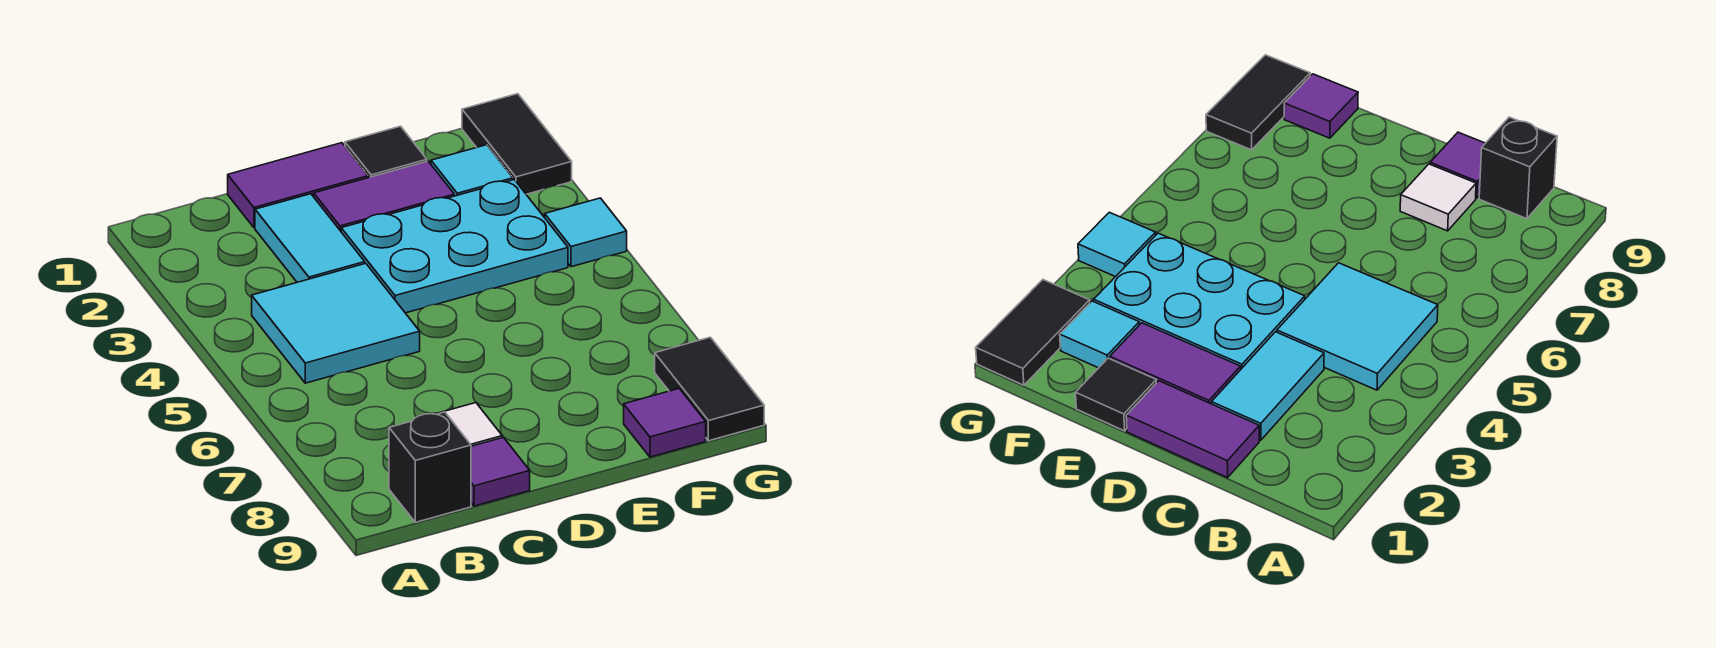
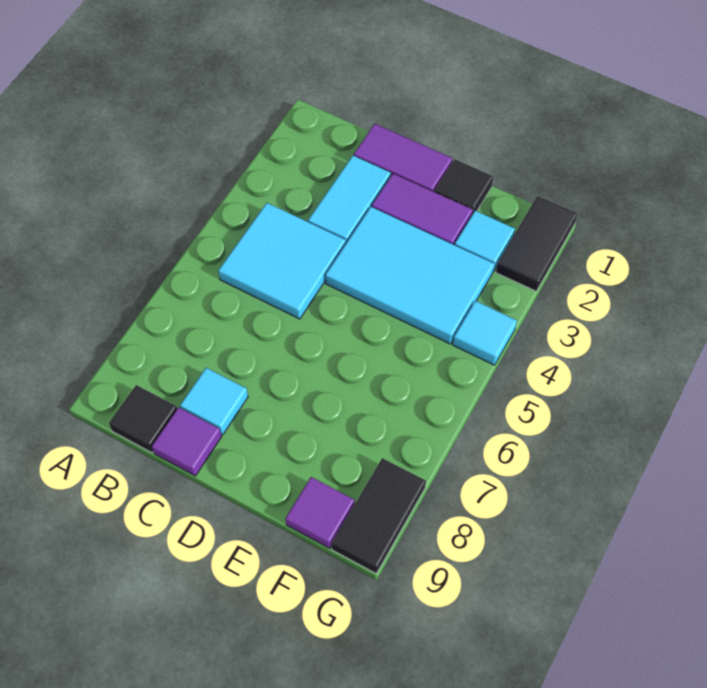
black 1x1 brick [389,412,471,522] -> black 1x1 tile [109,385,177,453]
white 1x1 tile [437,403,502,446] -> cyan 1x1 tile [180,368,248,435]
cyan 2x3 plate [341,180,568,313] -> cyan 2x3 tile [326,207,494,344]

